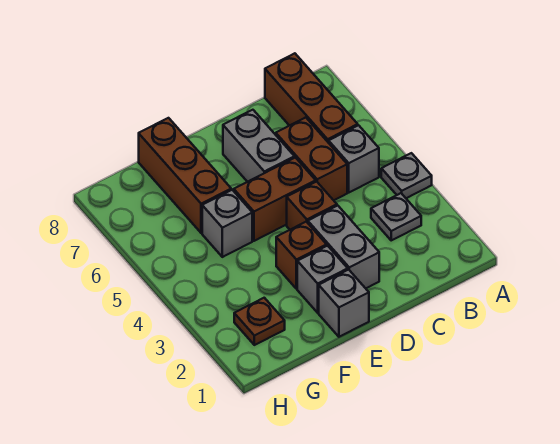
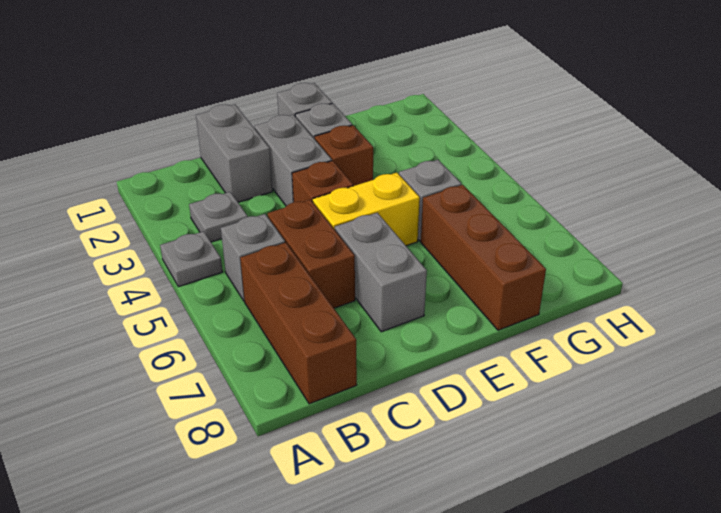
none -> grey 1x2 brick [196,104,273,202]
brown 1x2 brick [234,158,316,241] -> yellow 1x2 brick [313,172,420,246]
brown 1x1 plate [234,298,285,345] -> none

